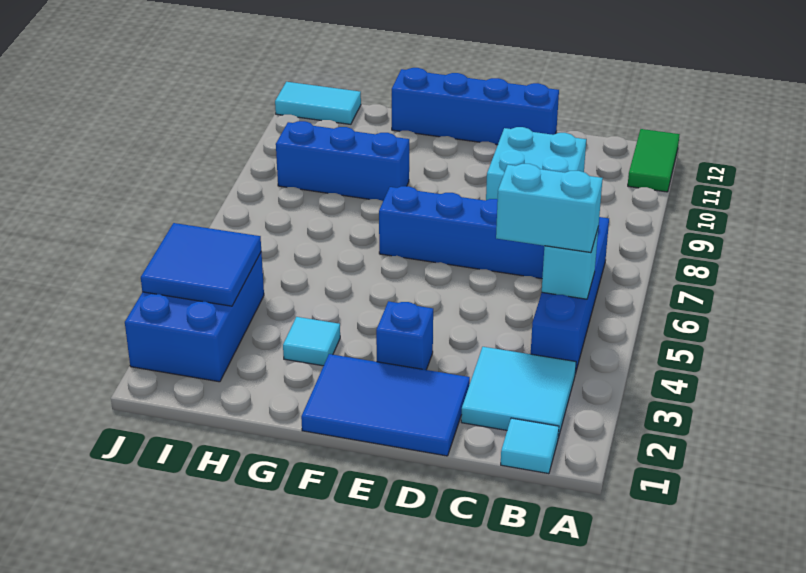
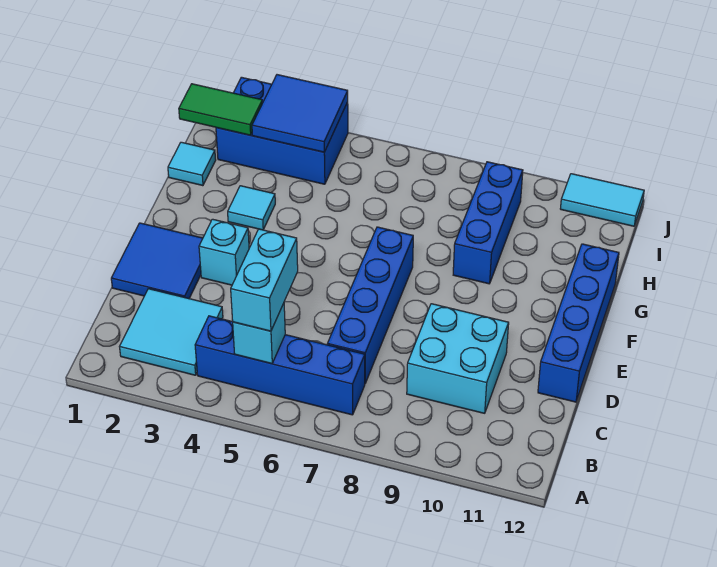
green 1x2 tile [628,129,680,192] -> green 1x2 tile moved to [179,84,262,135]
cyan 1x1 tile [501,418,559,474] -> cyan 1x1 tile moved to [168,142,216,186]
blue 2x3 tile [301,354,470,456] -> blue 2x2 tile [111,223,203,299]
blue 1x1 brick [376,301,433,370] -> cyan 1x1 brick [199,219,249,285]
cyan 1x2 tile [275,82,361,124] -> cyan 1x2 tile turned to [560,174,644,226]

